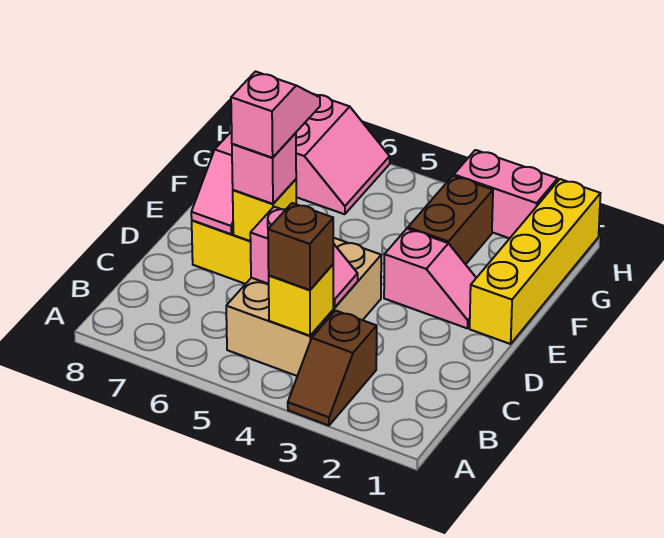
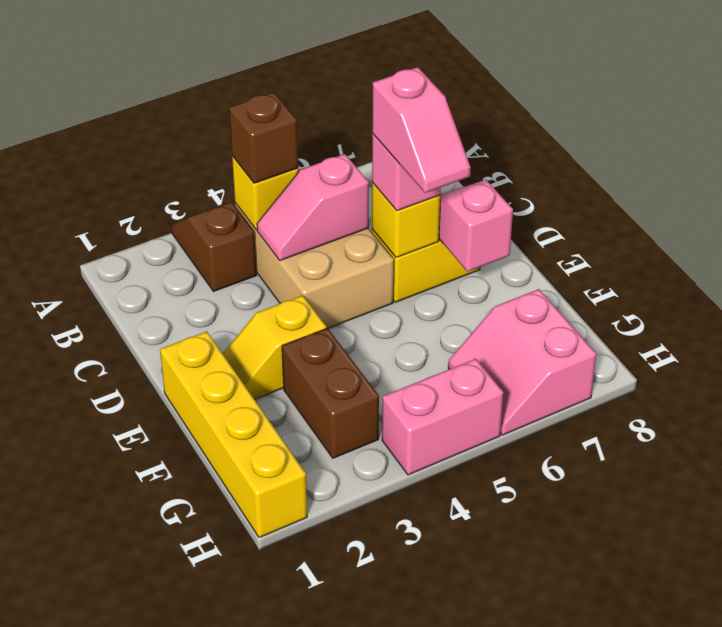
pink 1x2 slope [384,229,476,328] -> yellow 1x2 slope [223,295,326,399]
pink 1x2 brick [454,150,558,238] -> pink 1x2 brick moved to [382,359,503,475]

